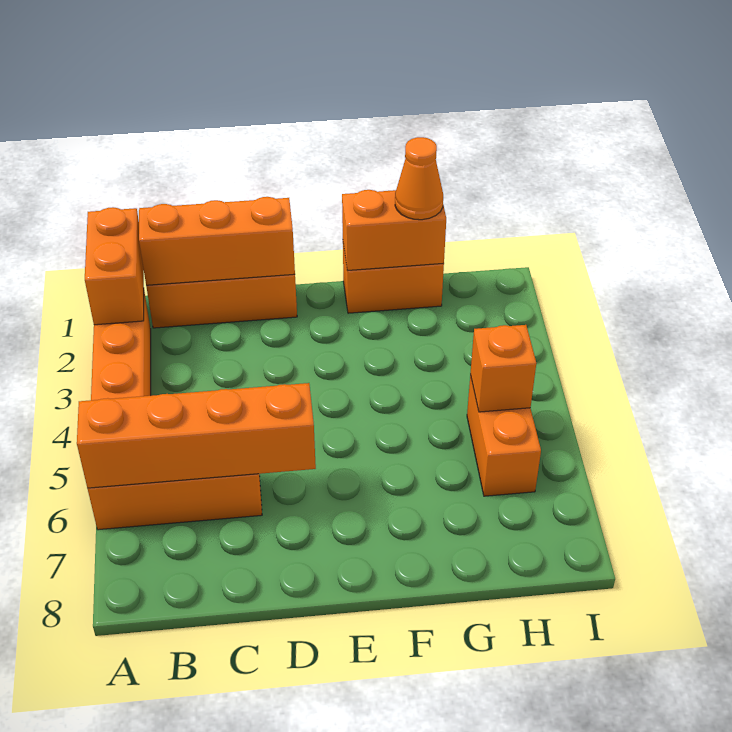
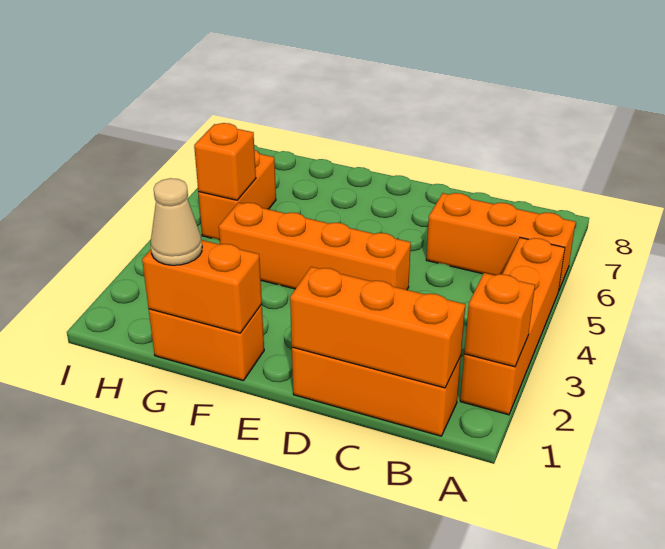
orange 1x2 brick [85,207,144,325] -> orange 1x1 brick [464,273,535,367]
orange 1x4 brick [77,383,316,488] -> orange 1x4 brick moved to [219,203,411,290]
orange 1x1 cone [395,137,443,220] -> tan 1x1 cone [151,178,202,265]

